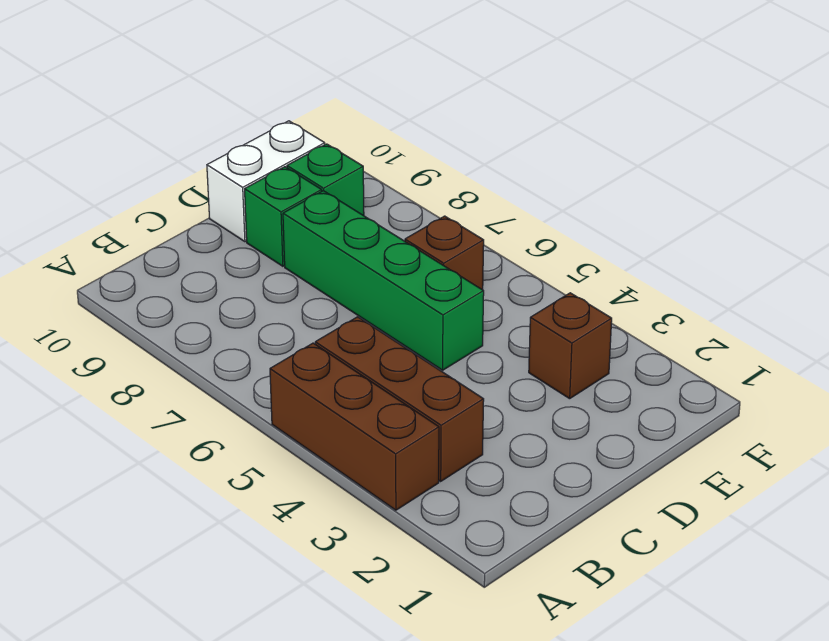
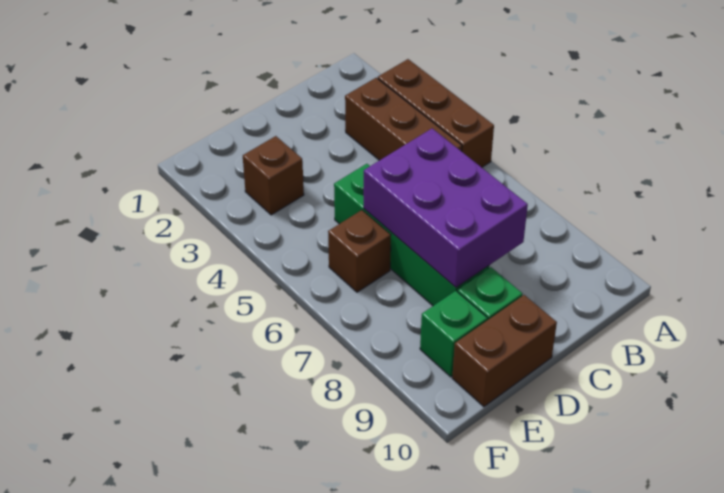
none -> purple 2x3 brick [364,128,528,288]
white 1x2 brick [207,121,325,242] -> brown 1x2 brick [452,295,557,407]

